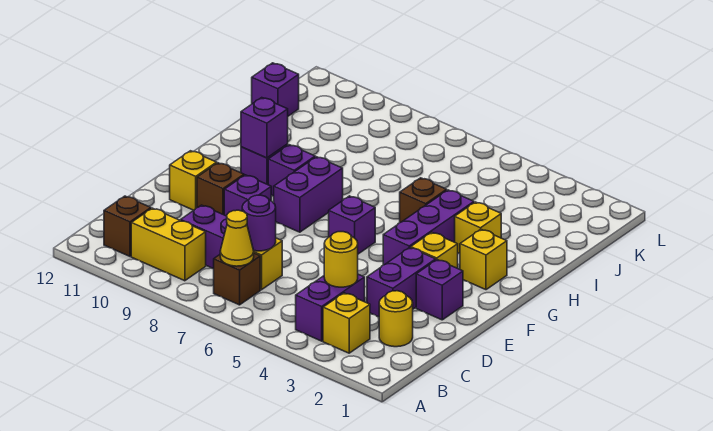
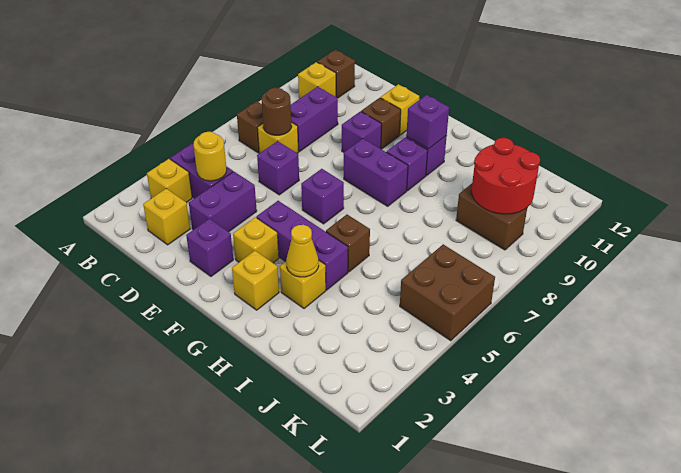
yellow 1x1 cone [220,210,254,266] -> yellow 1x1 cone moved to [286,225,319,277]
yellow 1x2 brick [131,208,206,281] -> yellow 1x1 brick [298,62,336,99]
yellow 1x1 round brick [379,291,413,347] -> yellow 1x1 brick [143,189,190,245]
purple 1x1 round brick [242,195,276,251] -> brown 1x1 round brick [262,88,292,135]
purple 1x2 brick [367,247,436,317] -> purple 1x2 brick turned to [189,171,257,232]
none -> brown 1x2 brick [456,184,527,250]
none -> red 2x2 round brick [472,138,540,214]
purple 1x1 brick [252,63,299,116] -> purple 1x1 brick moved to [257,141,299,195]
none -> brown 2x2 brick [400,244,495,341]

